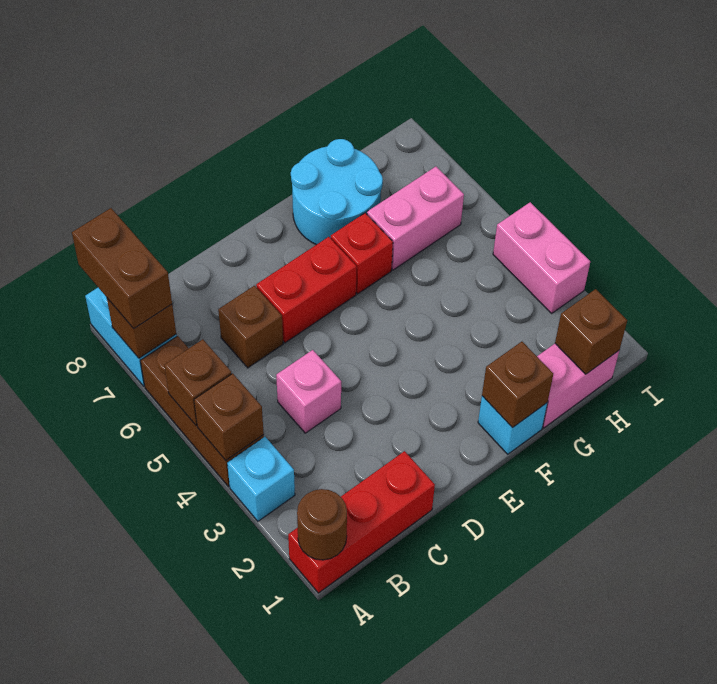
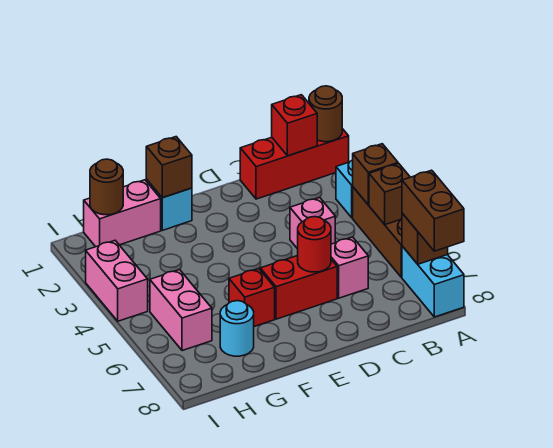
none -> red 1x1 brick [272,95,317,156]
brown 1x1 brick [218,286,283,368] -> pink 1x1 brick [331,237,368,298]
none -> red 1x1 round brick [298,217,331,272]
cyan 2x2 round brick [291,139,383,245] -> cyan 1x1 round brick [220,301,254,356]
pink 1x2 brick [367,167,464,270] -> pink 1x2 brick turned to [150,270,212,351]
brown 1x1 brick [555,289,627,374] -> brown 1x1 round brick [90,159,123,215]

